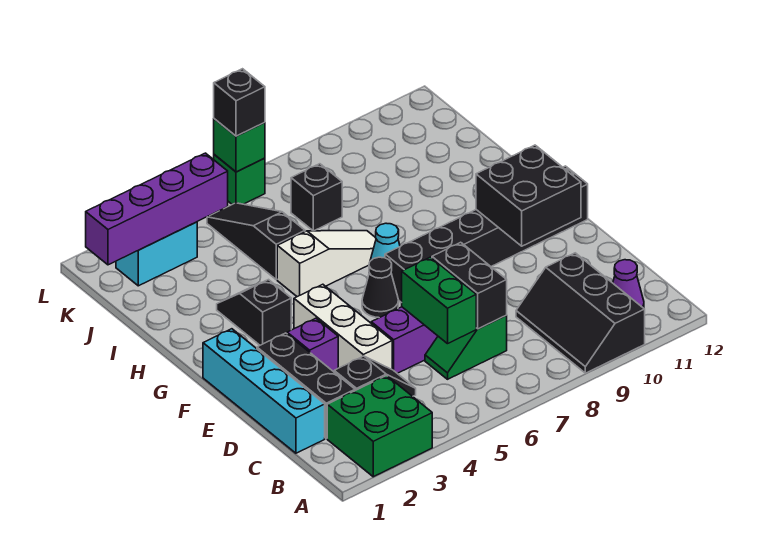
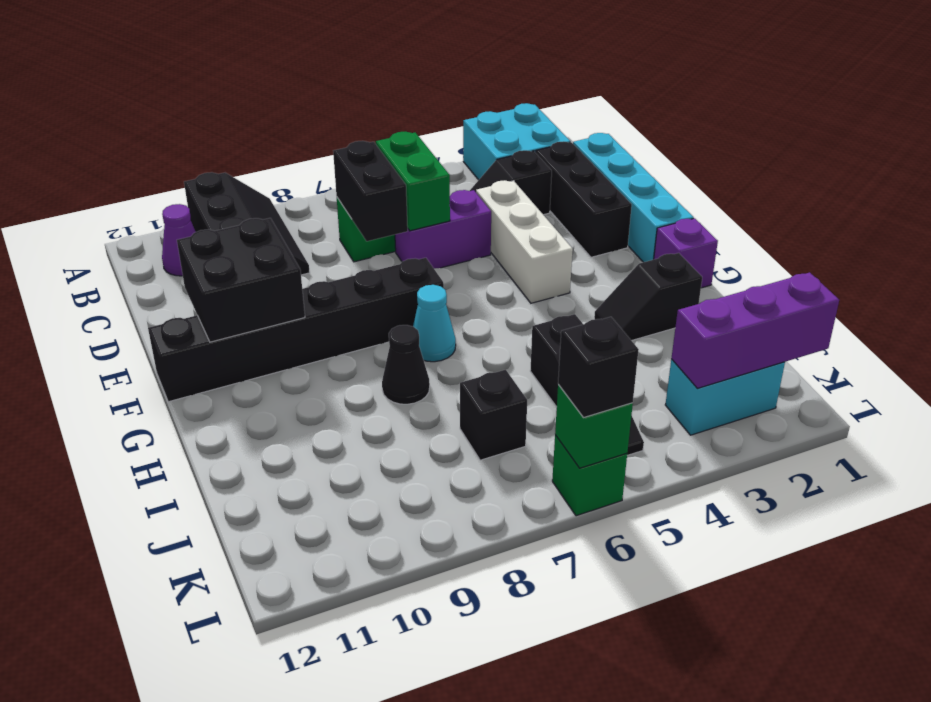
green 2x2 brick [327,376,432,477] -> cyan 2x2 brick [463,103,570,180]
purple 1x1 brick [287,318,338,372] -> purple 1x1 brick moved to [654,218,718,288]
black 1x1 cone [362,257,399,318] -> black 1x1 cone moved to [382,325,430,404]
black 1x2 slope [217,280,291,345] -> black 1x2 slope turned to [594,253,702,341]
white 1x3 slope [277,231,376,297] -> none
purple 1x4 brick [86,153,228,265] -> purple 1x3 brick [671,272,839,388]

